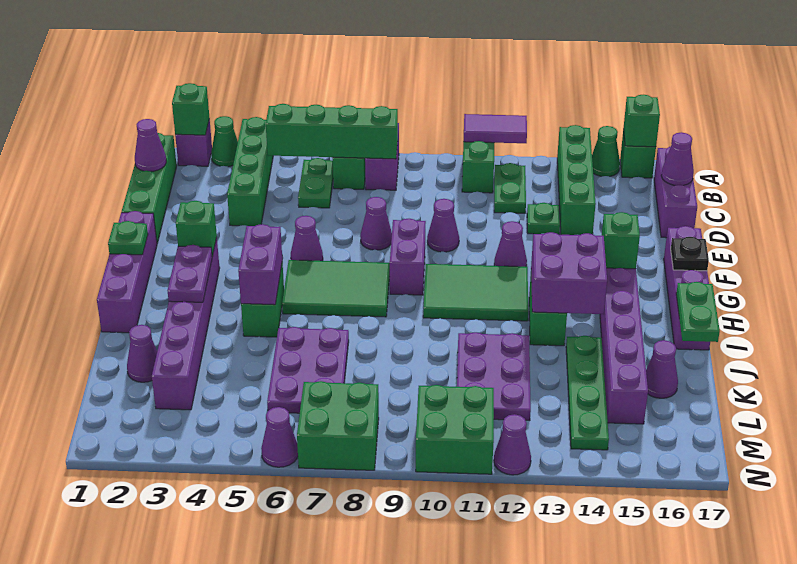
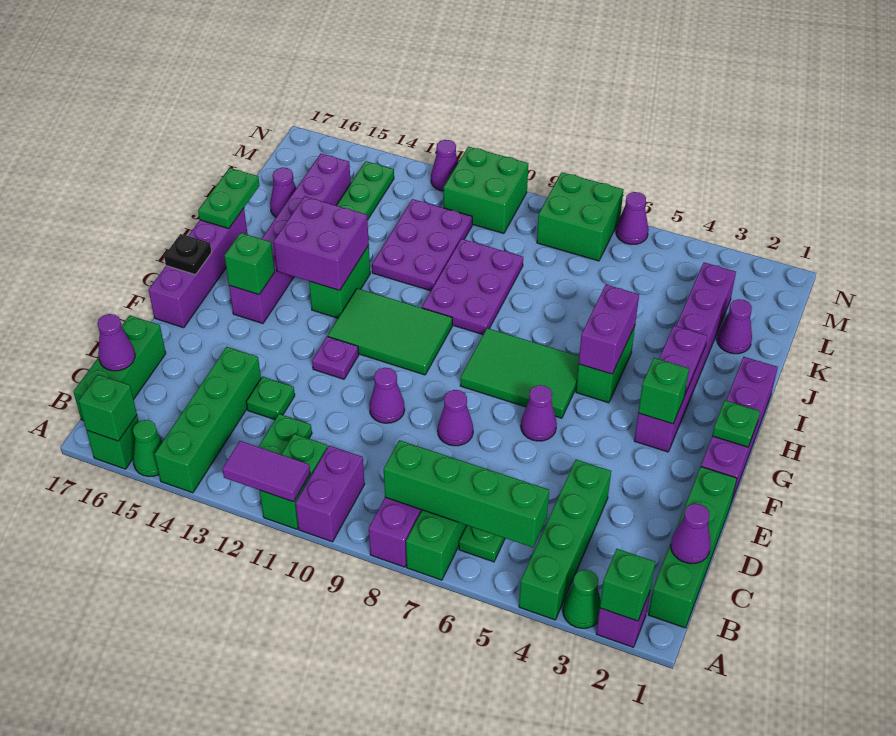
purple 1x3 brick [654,147,697,238] -> green 1x3 brick [74,315,166,421]
purple 1x2 brick [390,219,426,295] -> purple 1x2 brick moved to [295,446,365,542]
purple 1x1 cone [494,221,527,267] -> purple 1x1 plate [312,336,359,379]
purple 2x3 plate [267,327,349,413] -> purple 2x3 plate moved to [422,239,523,335]

